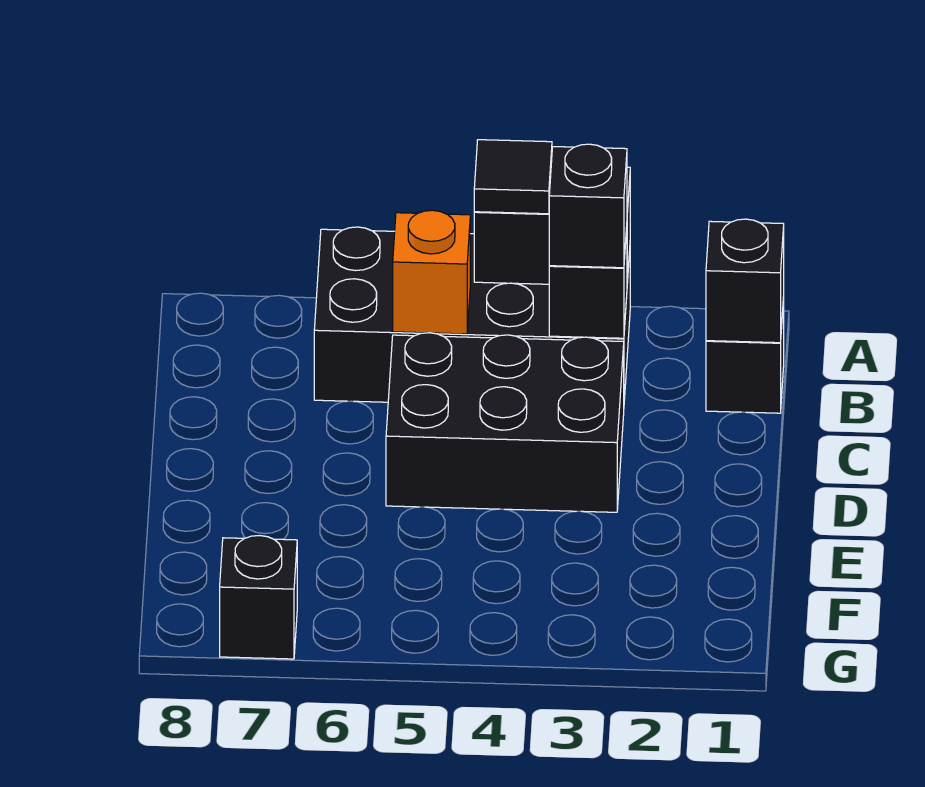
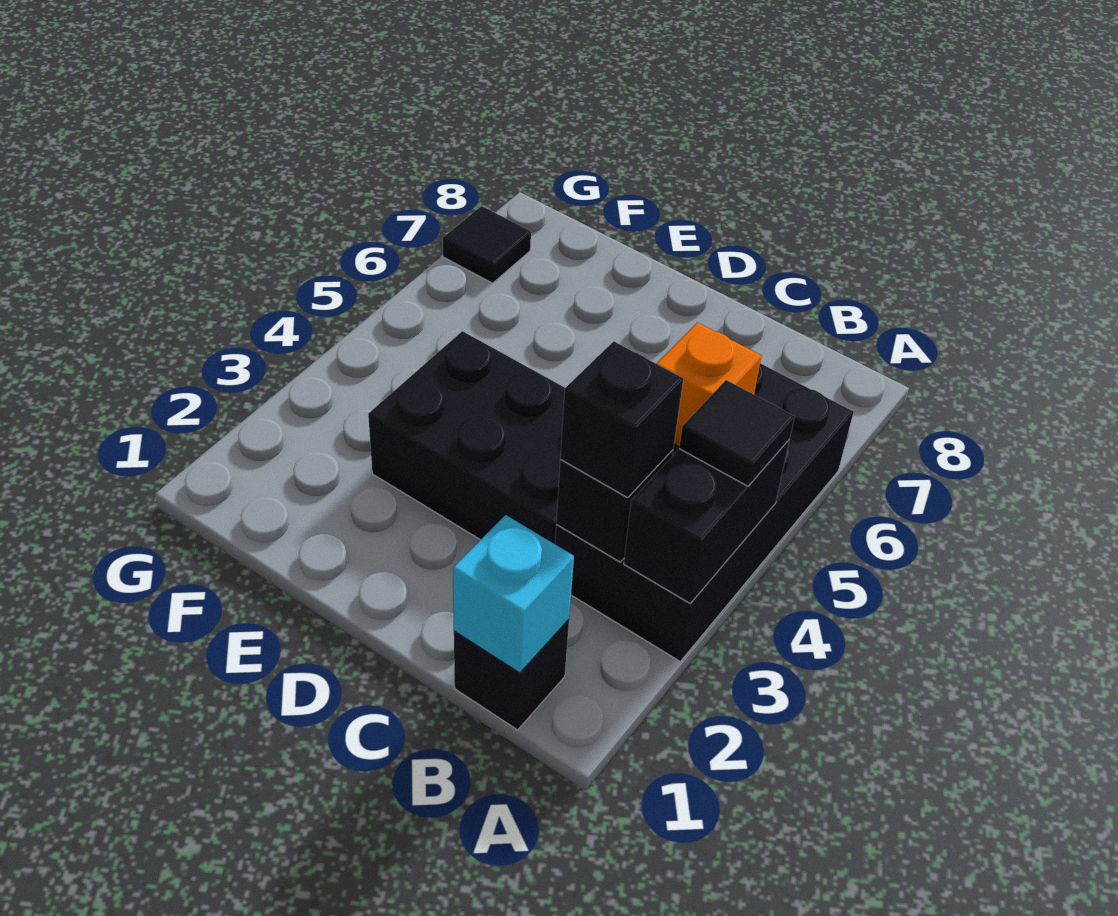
black 1x1 brick [706,219,784,343] -> cyan 1x1 brick [453,515,574,673]
black 2x3 brick [386,333,624,512] -> black 2x3 brick turned to [368,331,565,544]
black 1x1 brick [220,536,297,659] -> black 1x1 tile [443,206,531,283]

